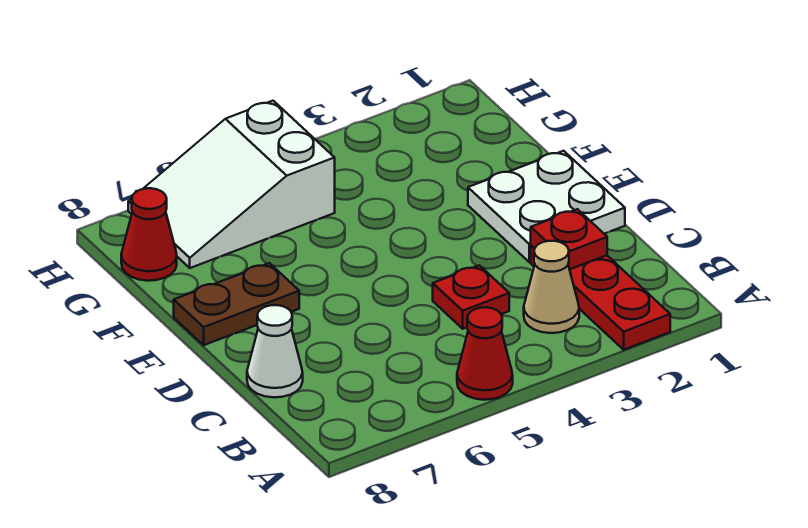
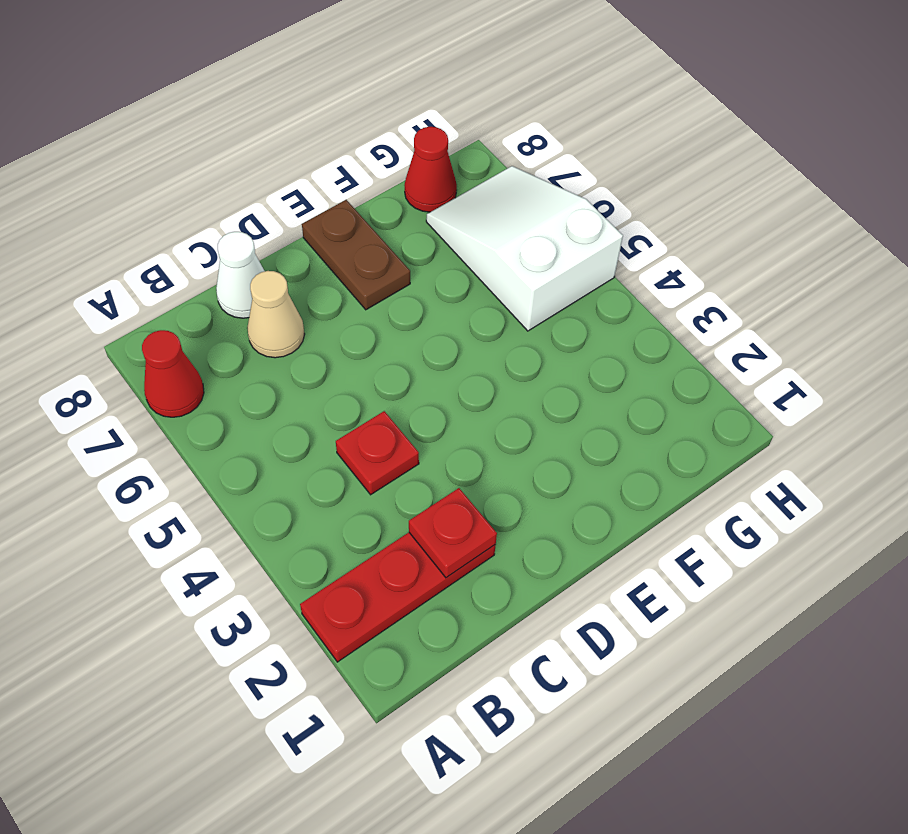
red 1x1 cone [457,307,513,400] -> red 1x1 cone moved to [142,330,204,417]
tan 1x1 cone [524,241,579,333] -> tan 1x1 cone moved to [247,271,305,358]
white 2x2 plate [468,151,625,262] -> none

